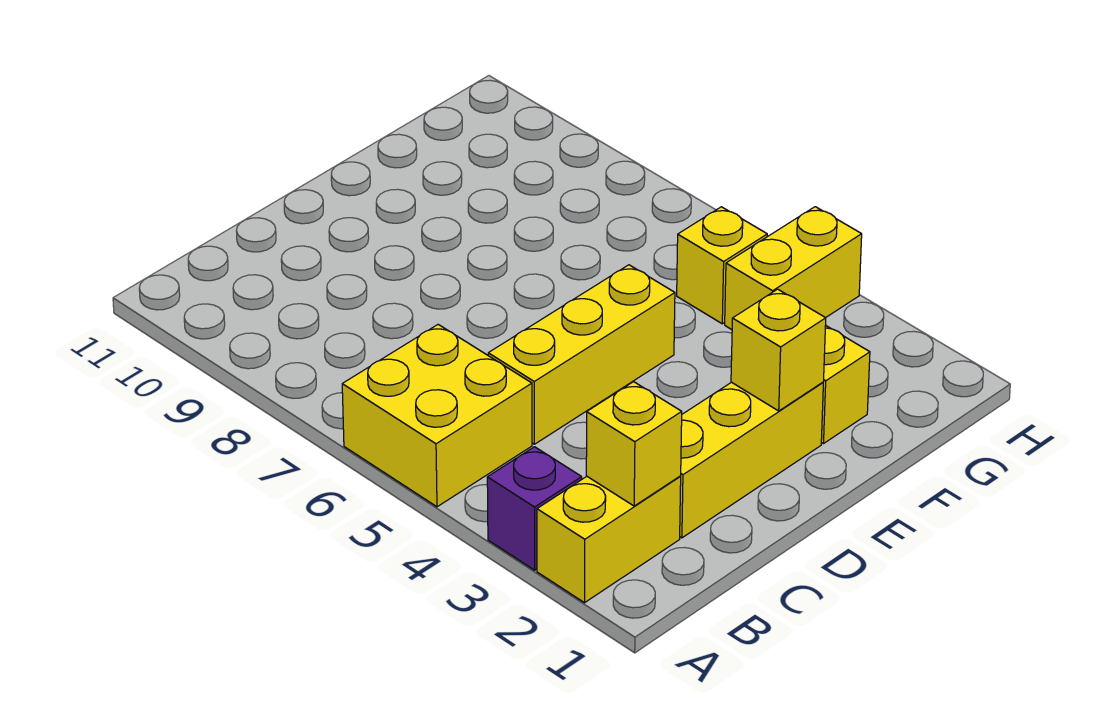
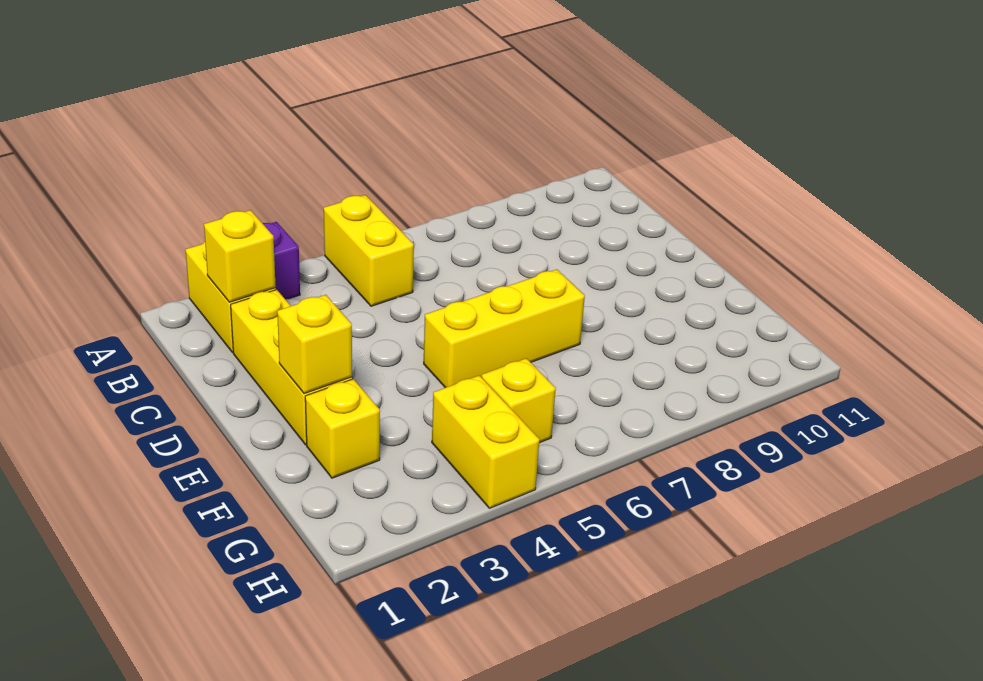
yellow 2x2 brick [342,325,532,507] -> yellow 1x2 brick [324,195,414,306]
yellow 1x3 brick [488,265,675,444] -> yellow 1x3 brick turned to [424,269,585,388]

